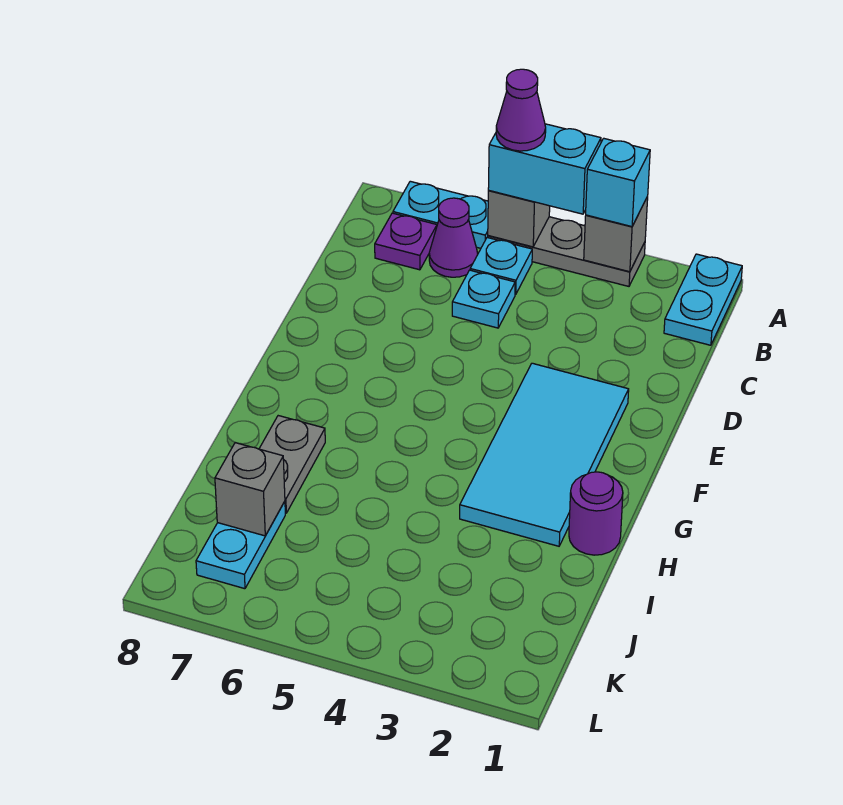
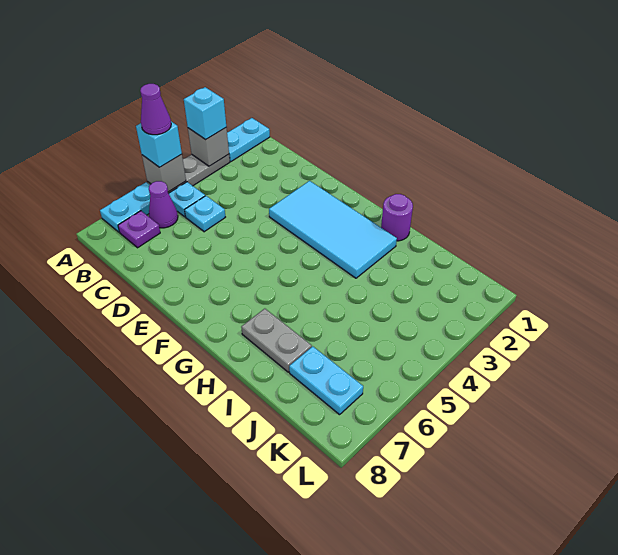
cyan 1x2 plate [664,254,742,345] -> cyan 1x2 plate turned to [227,118,270,161]
cyan 1x2 brick [488,124,601,214] -> cyan 1x1 brick [136,122,182,167]
grey 1x1 brick [215,443,285,536] -> none

